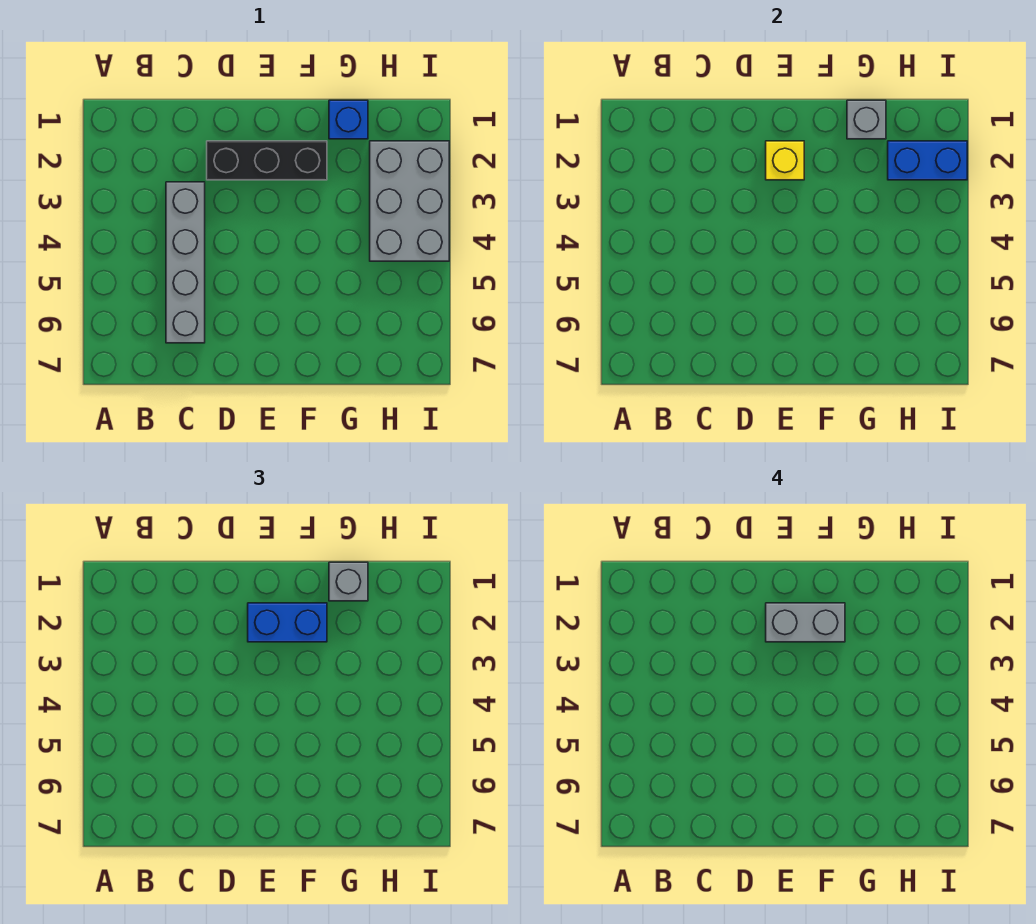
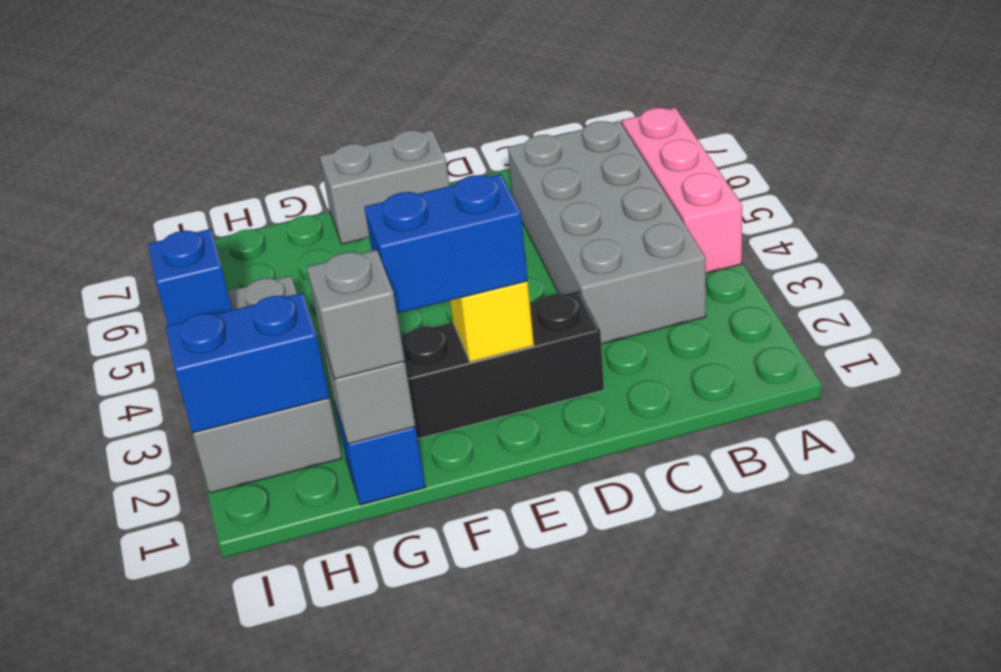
none -> pink 1x3 brick [622,108,742,273]
grey 1x4 brick [166,182,205,343] -> grey 2x4 brick [508,121,706,344]
grey 1x2 brick [766,603,845,642] -> grey 1x2 brick moved to [320,130,449,244]
none -> blue 1x1 brick [148,229,232,326]

